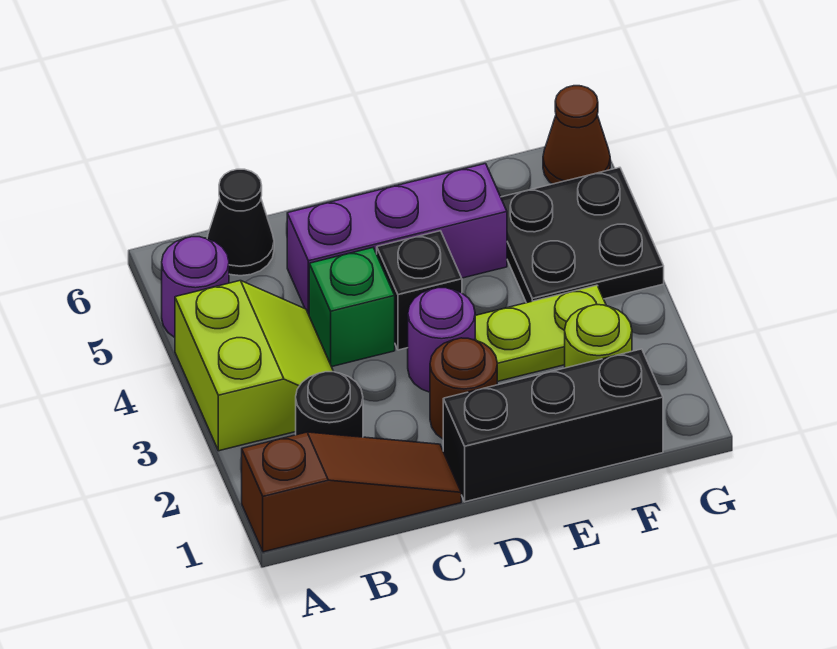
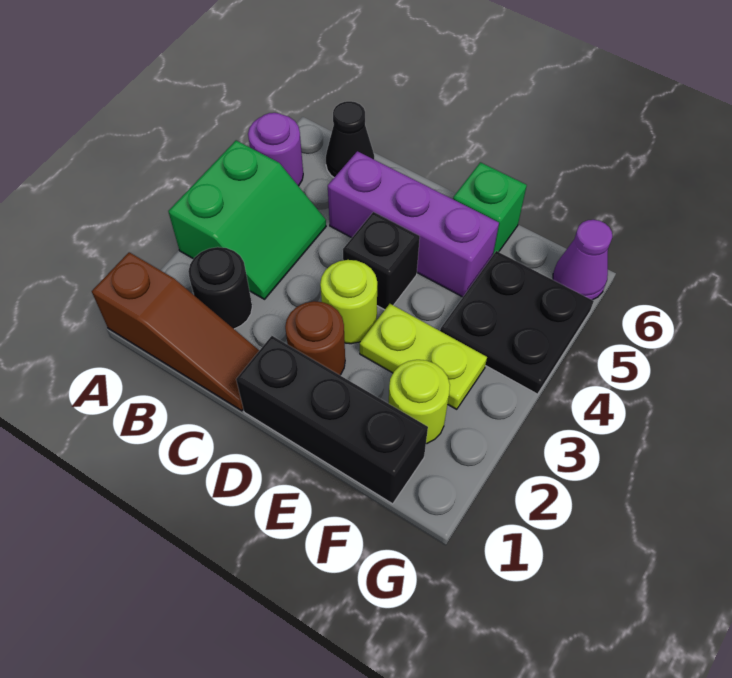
lime 2x2 slope [175,281,334,451] -> green 2x2 slope [168,140,326,299]
green 1x1 brick [309,248,395,367] -> green 1x1 brick moved to [453,162,527,255]
purple 1x1 round brick [408,288,475,392] -> lime 1x1 round brick [320,260,377,344]
brown 1x1 cone [543,86,610,184] -> purple 1x1 cone [553,220,612,300]

